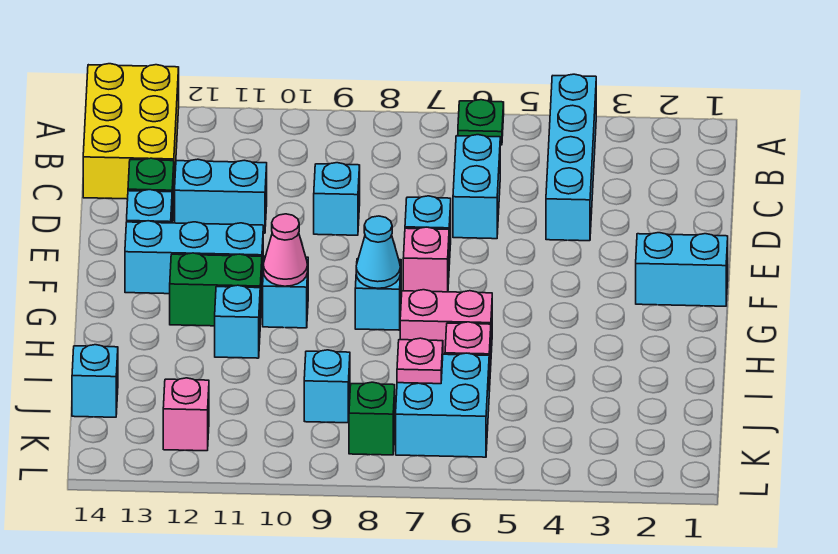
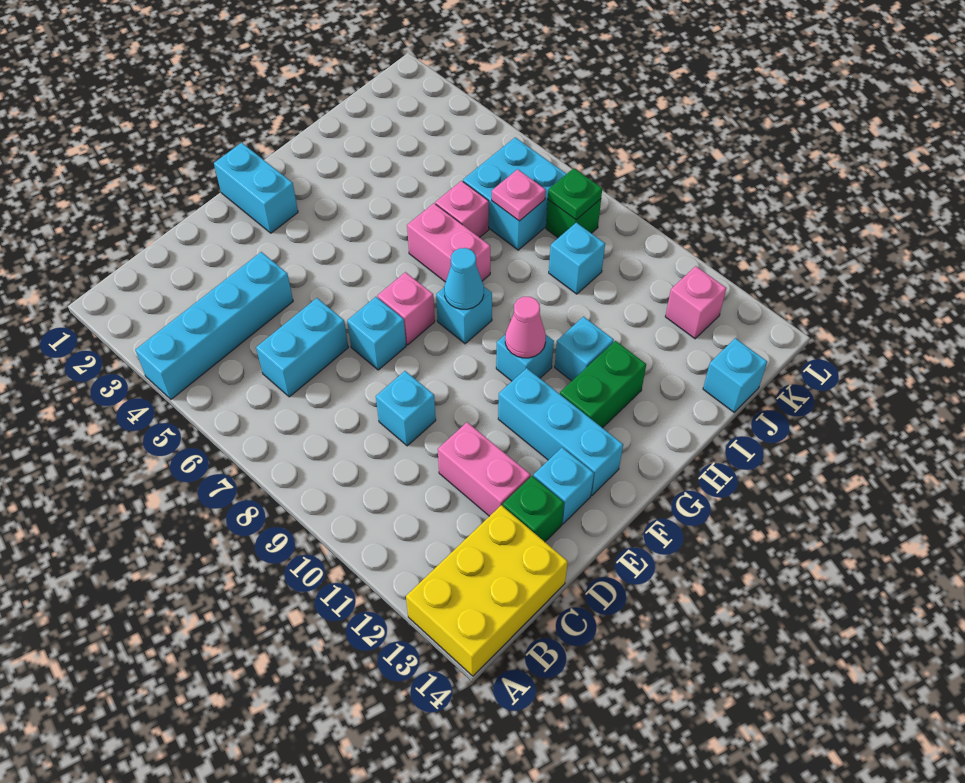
green 1x1 plate [458,100,504,145] -> green 1x1 plate moved to [548,168,602,220]
cyan 1x2 brick [175,159,267,233] -> pink 1x2 brick [438,422,530,516]
green 1x2 brick [170,253,262,326] -> green 1x2 brick turned to [560,341,646,428]

